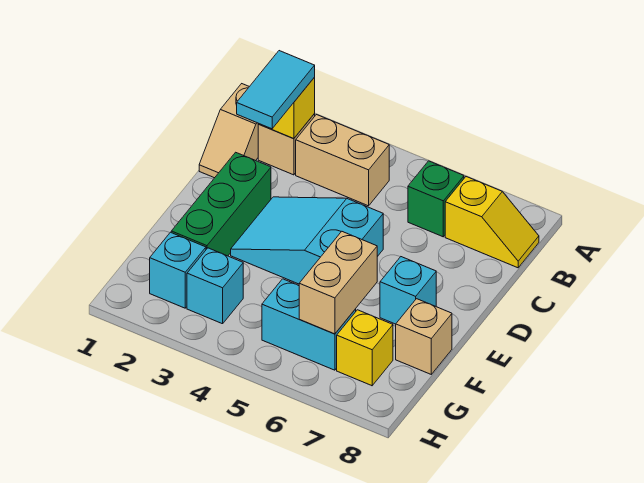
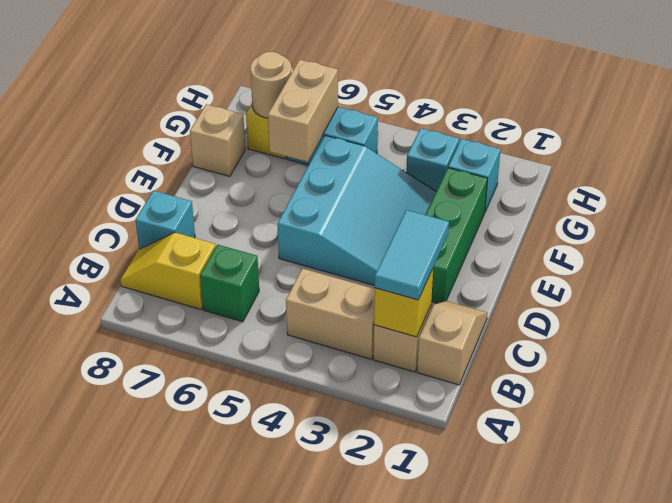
cyan 2x3 slope [231,197,383,284] -> cyan 3x3 slope [277,136,436,286]
cyan 1x1 brick [380,257,436,324] -> cyan 1x1 brick moved to [136,191,195,249]
none -> tan 1x1 round brick [250,52,291,118]

